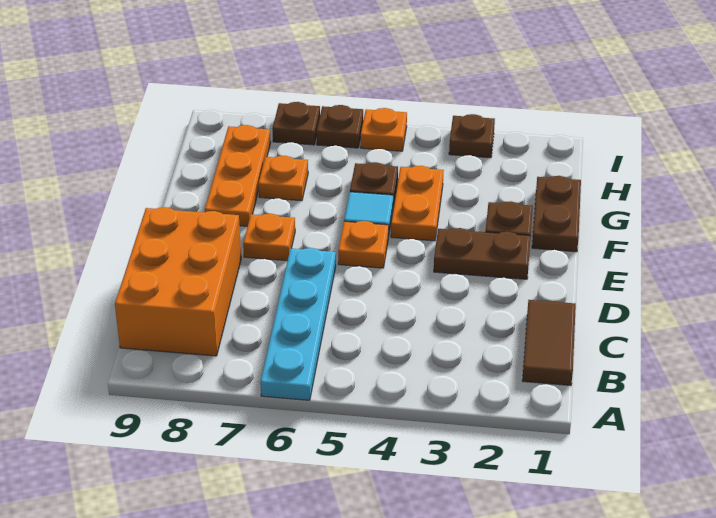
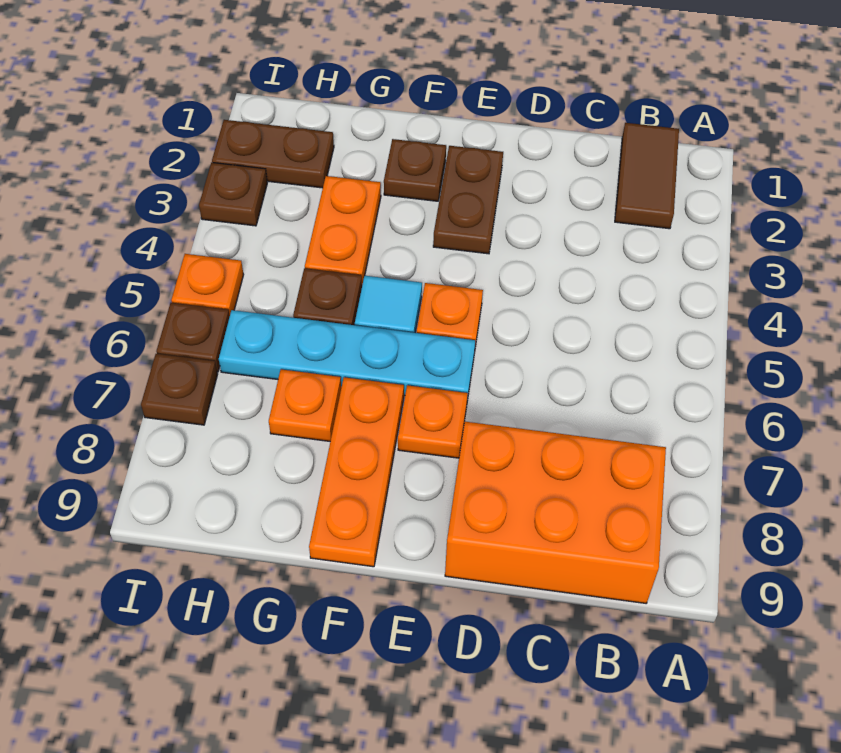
cyan 1x4 plate [260,248,336,400] -> cyan 1x4 plate moved to [219,310,475,401]
brown 1x2 tile [522,300,576,385] -> brown 1x2 tile turned to [615,123,679,229]
brown 1x2 plate [532,176,581,252] -> brown 1x2 plate moved to [212,120,334,188]
orange 1x2 plate [391,166,444,241] -> orange 1x2 plate turned to [305,176,381,284]
orange 1x3 plate [205,125,271,226] -> orange 1x3 plate turned to [309,377,404,567]

